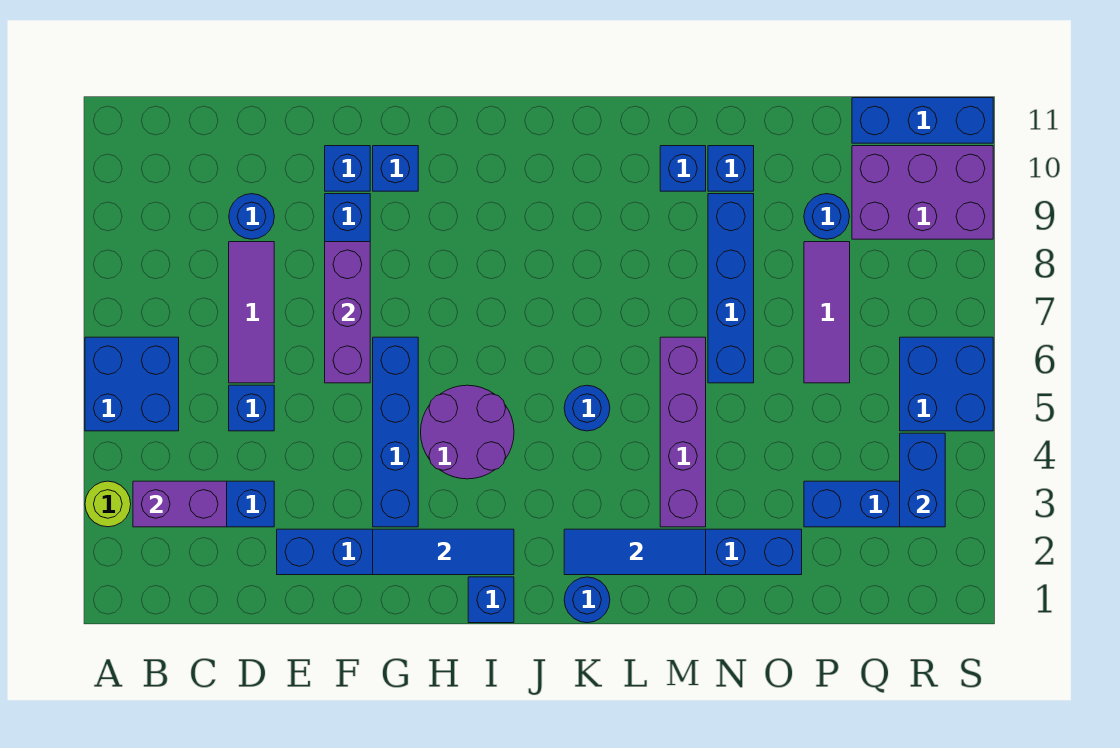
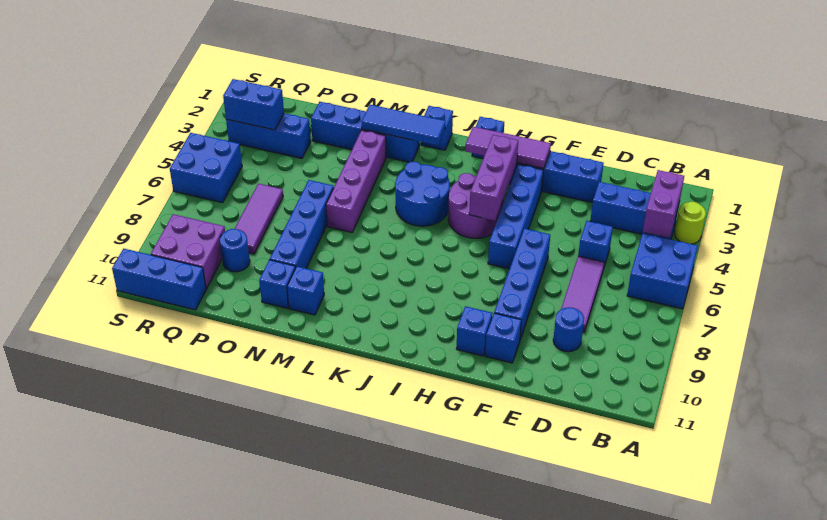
purple 1x2 brick [133,481,227,527] -> purple 1x2 brick turned to [643,170,684,238]
purple 1x3 brick [325,242,370,383] -> purple 1x3 brick moved to [469,135,518,221]
blue 1x3 tile [373,529,514,575] -> purple 1x3 tile [466,127,551,169]
blue 1x1 round brick [564,577,610,623] -> blue 1x1 brick [421,106,453,150]
blue 1x1 round brick [564,385,610,431] -> blue 2x2 round brick [395,161,450,226]
purple 2x3 brick [852,146,993,239] -> purple 2x2 brick [151,214,225,289]
blue 1x2 brick [900,433,945,527] -> blue 1x2 brick turned to [223,79,284,130]

